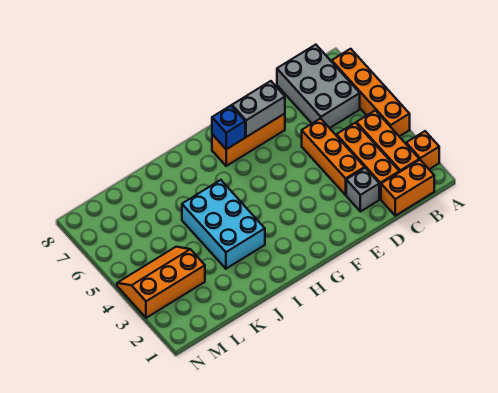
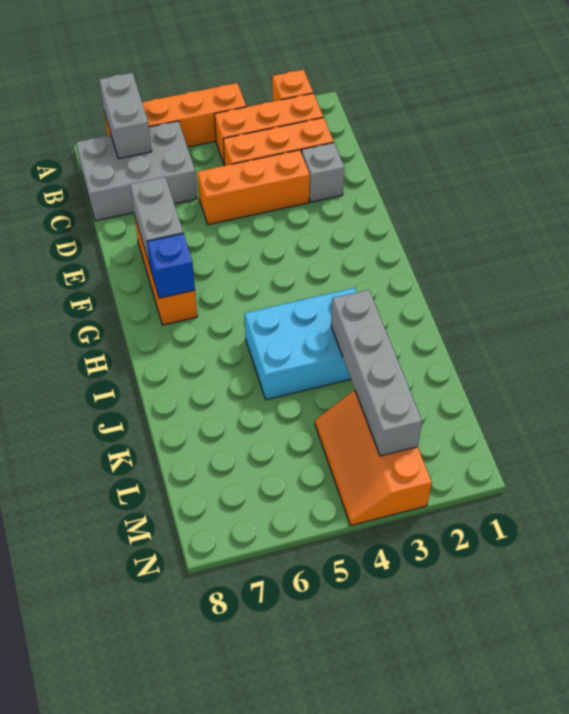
none -> grey 1x2 brick [99,73,152,159]
orange 1x2 brick [381,160,434,216] -> none
none -> grey 1x4 brick [331,290,422,456]

